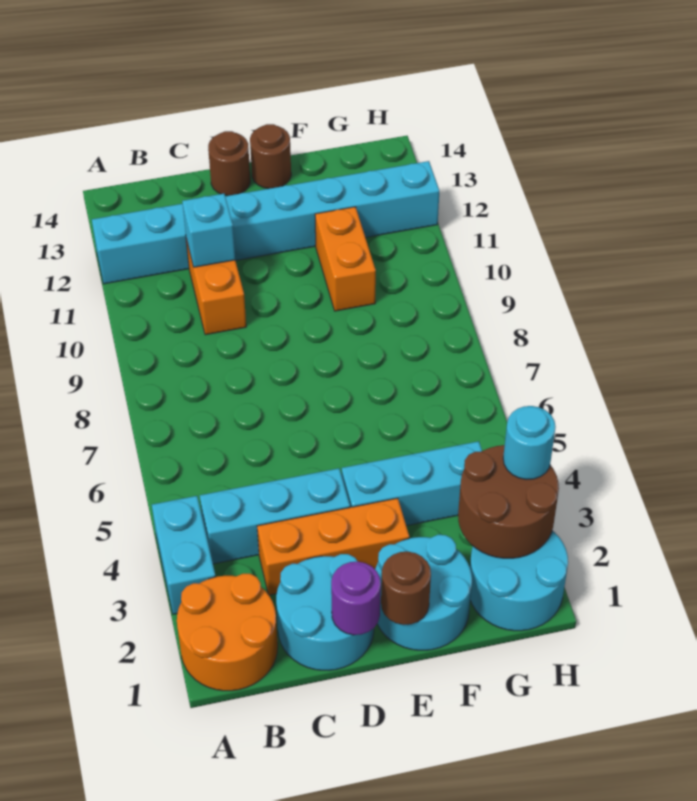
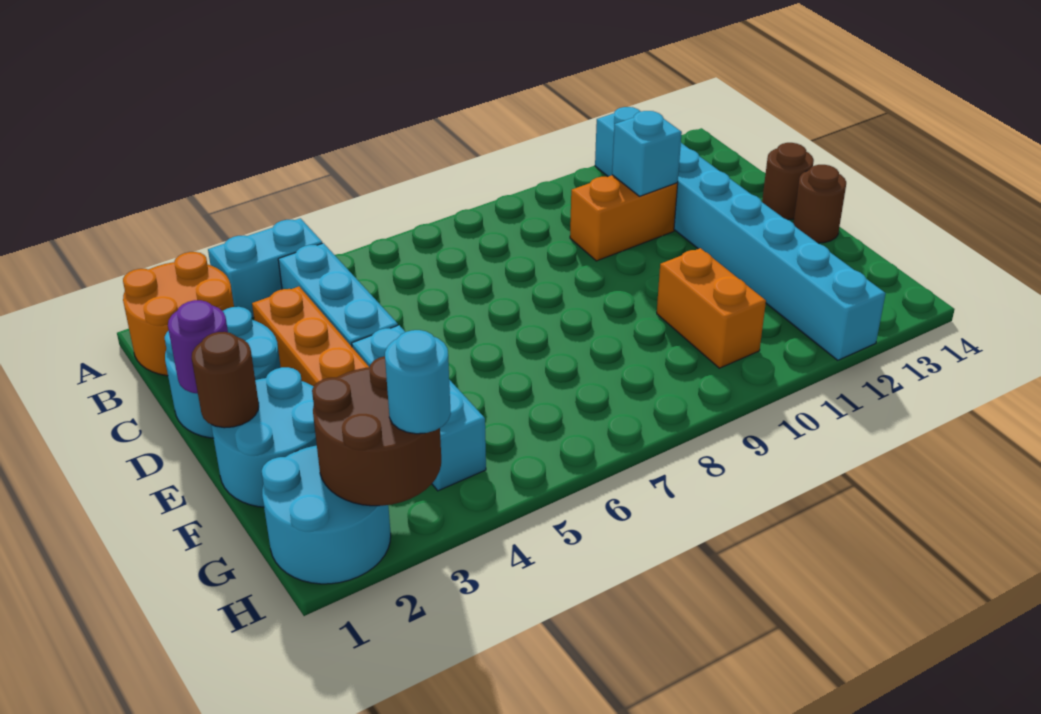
orange 1x2 brick [315,207,376,311] -> orange 1x2 brick turned to [657,248,766,368]

